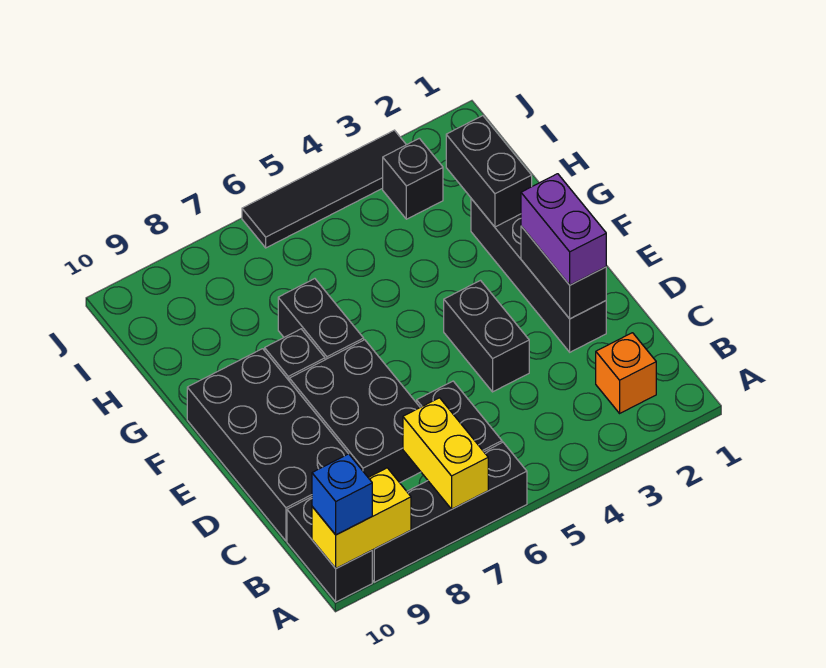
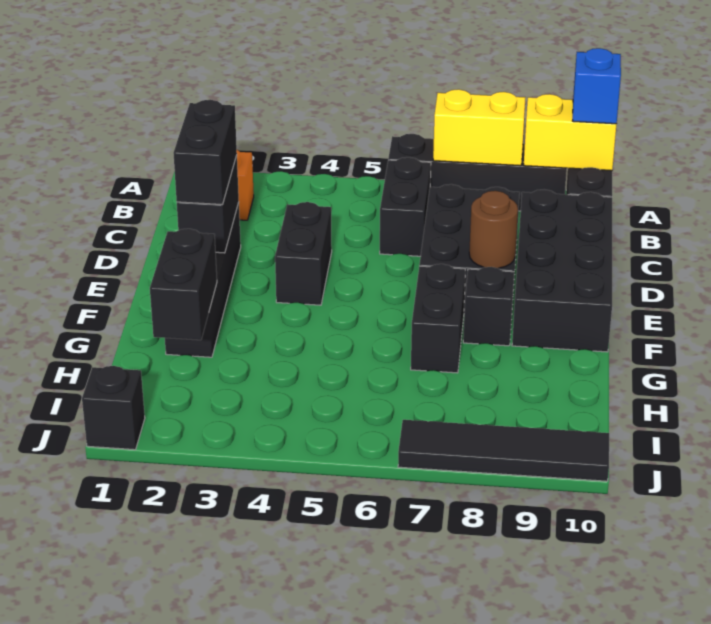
yellow 1x2 brick [403,398,488,509] -> yellow 1x2 brick turned to [433,89,526,166]
purple 1x2 brick [521,174,606,285] -> black 1x2 brick [173,100,237,205]
none -> brown 1x1 round brick [469,191,518,268]
black 1x1 brick [383,138,443,219] -> black 1x1 brick moved to [82,366,145,450]
black 1x4 tile [242,130,406,248] -> black 1x4 tile moved to [398,420,609,481]

